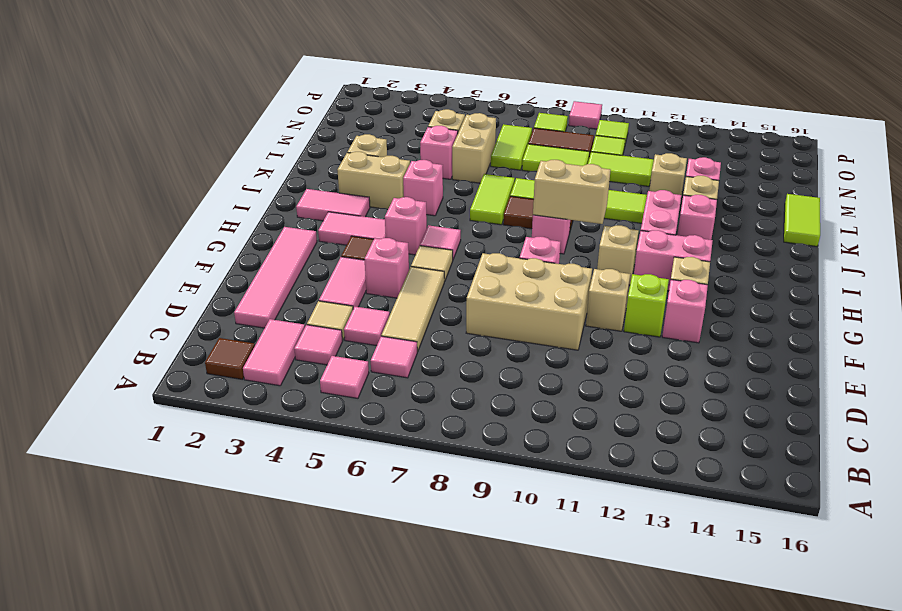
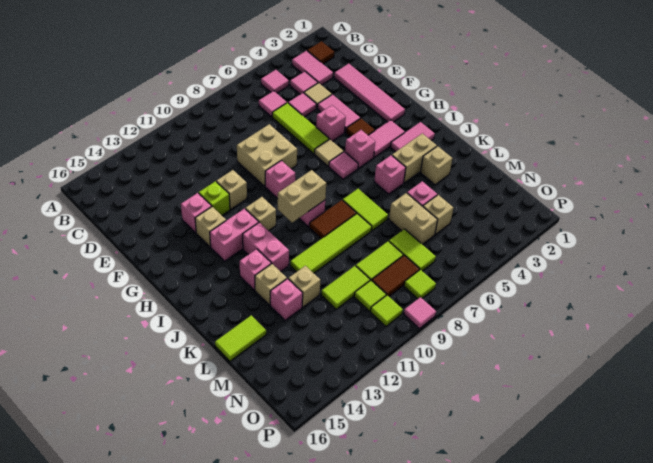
tan 1x3 tile [381,267,444,352] -> lime 1x3 tile [272,103,329,154]
tan 2x3 brick [466,253,592,350] -> tan 2x2 brick [237,124,297,187]
lime 1x2 tile [784,194,820,246] -> lime 1x2 tile turned to [215,315,266,361]

